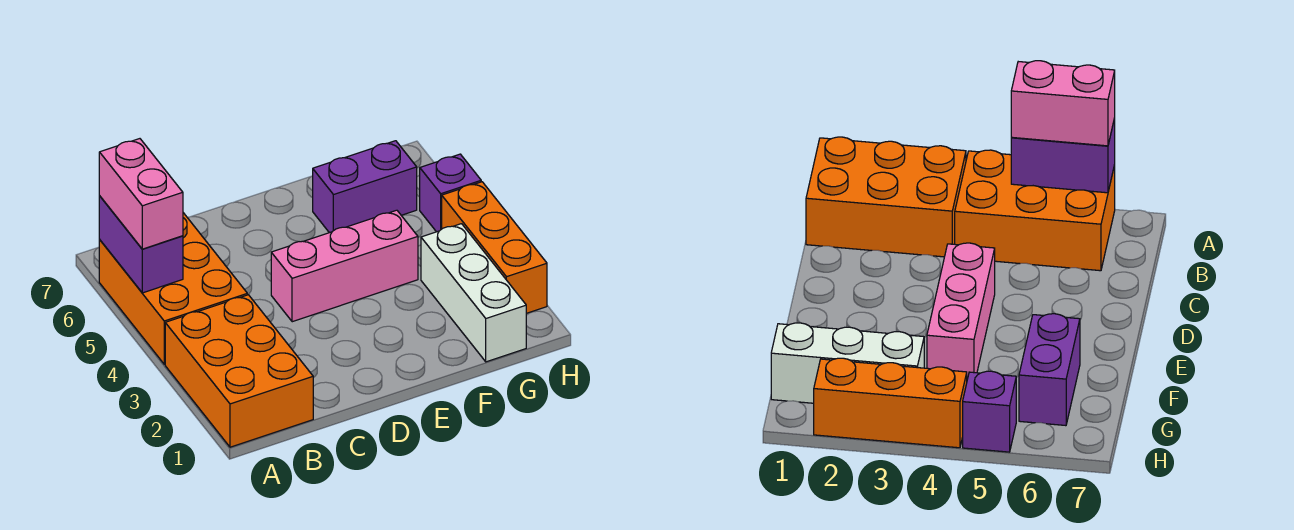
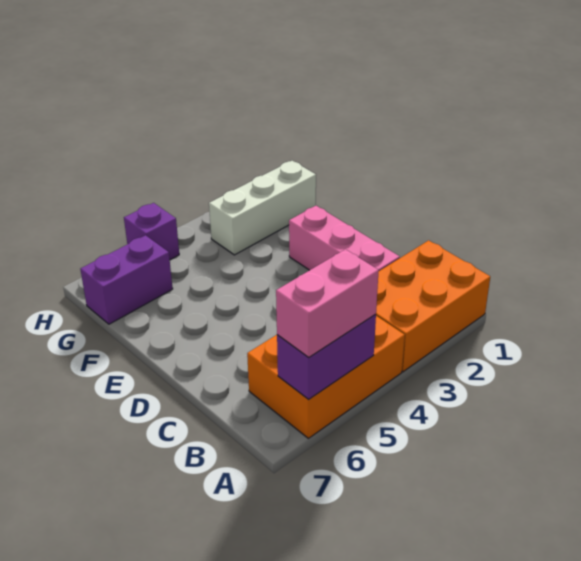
pink 1x3 brick [271,210,418,322] -> pink 1x3 brick moved to [289,206,400,271]
purple 1x2 brick [313,141,417,233] -> purple 1x2 brick turned to [80,235,173,324]
orange 1x3 brick [442,182,547,313] -> none

